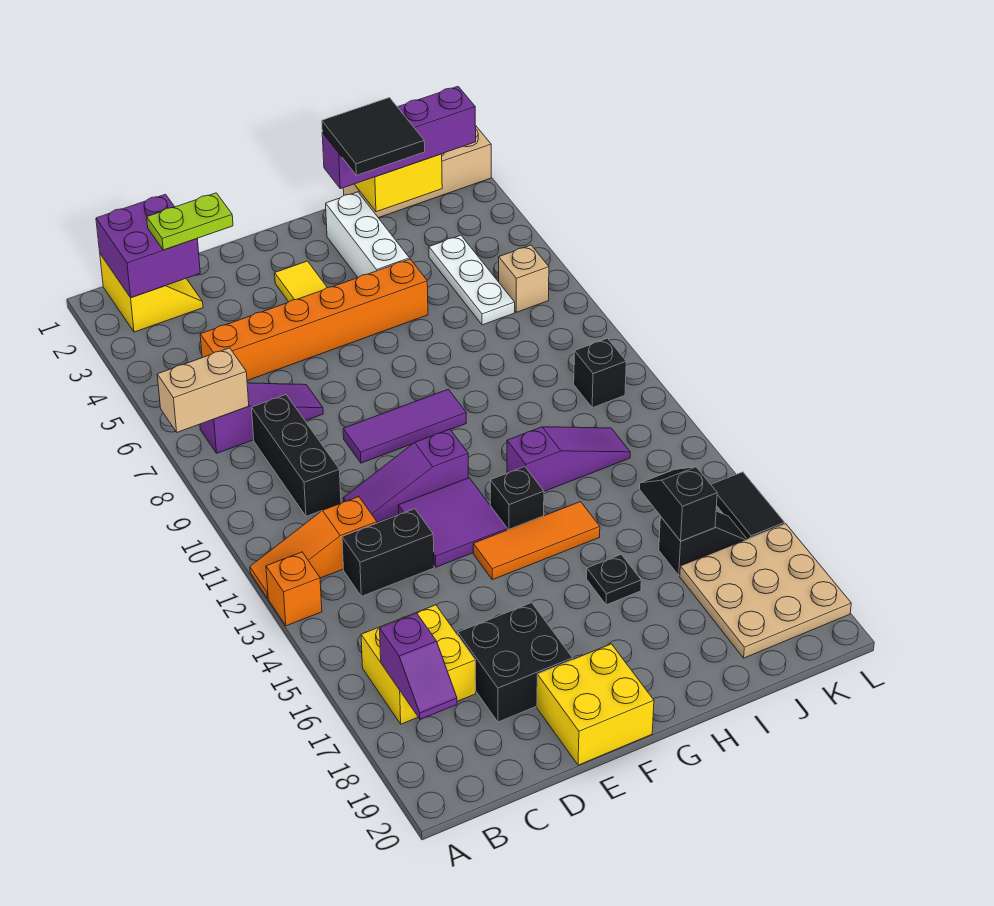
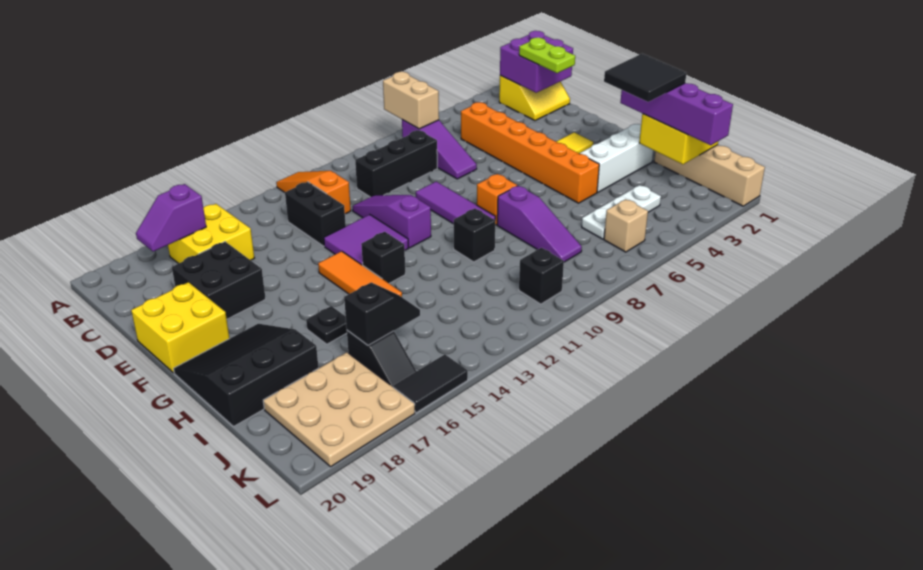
orange 1x1 brick [266,552,322,626] -> orange 1x1 brick moved to [477,174,517,225]
none -> black 3x3 slope [174,324,318,426]
none -> black 1x1 brick [454,209,495,262]
purple 1x3 slope [507,427,630,491] -> purple 1x3 slope moved to [497,185,582,262]

